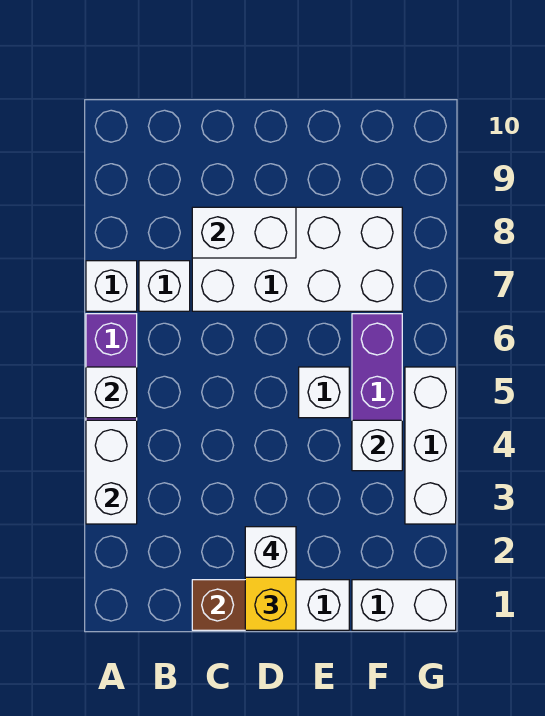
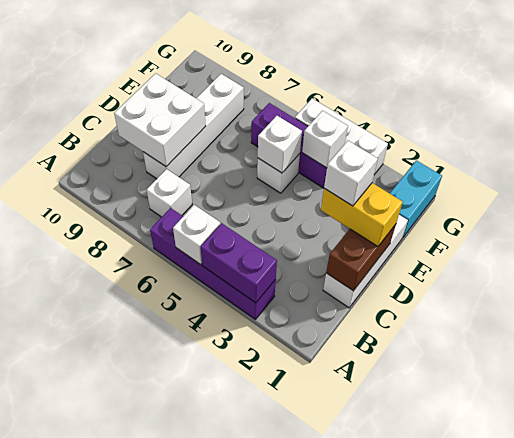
white 1x2 brick [86,420,137,524] -> purple 1x2 brick [201,223,277,303]
white 1x1 brick [86,261,137,311] -> white 1x1 brick moved to [258,116,302,173]
white 2x4 brick [192,207,402,311] -> white 1x4 brick [143,74,244,179]
white 1x2 brick [192,207,296,258] -> white 2x2 brick [114,73,206,167]
white 1x2 brick [352,580,456,630] -> cyan 1x2 brick [390,160,442,238]

